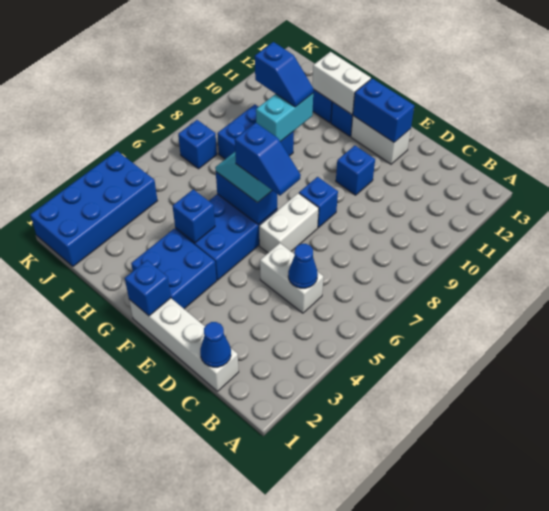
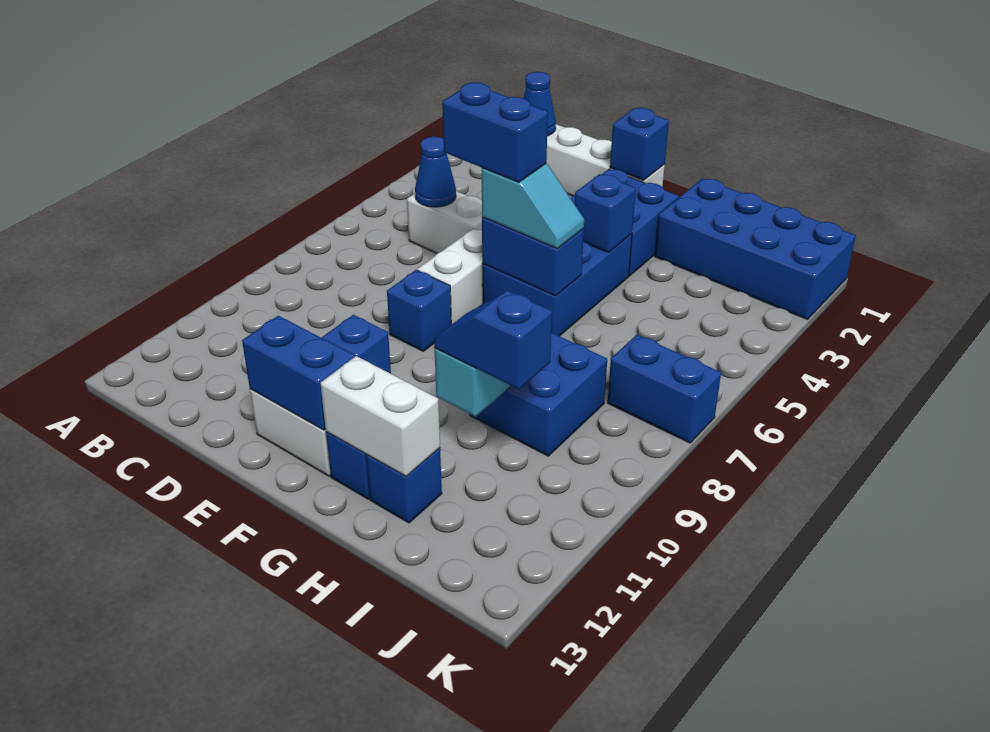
blue 1x2 slope [235,123,301,196] -> blue 1x2 brick [442,83,548,182]
blue 2x4 brick [30,151,158,266] -> blue 2x4 brick turned to [655,178,856,319]
blue 1x1 brick [178,120,217,169] -> blue 1x2 brick [608,335,721,443]

